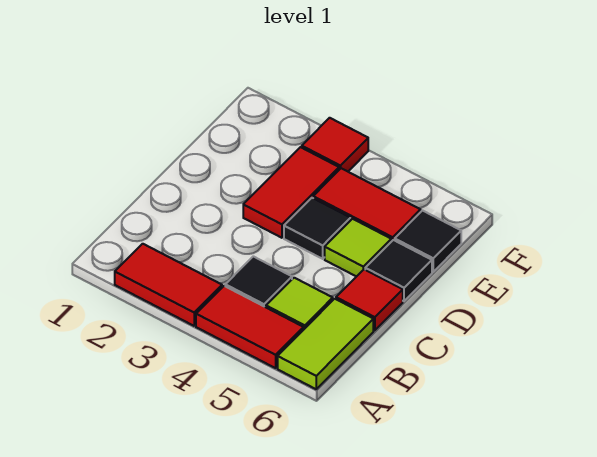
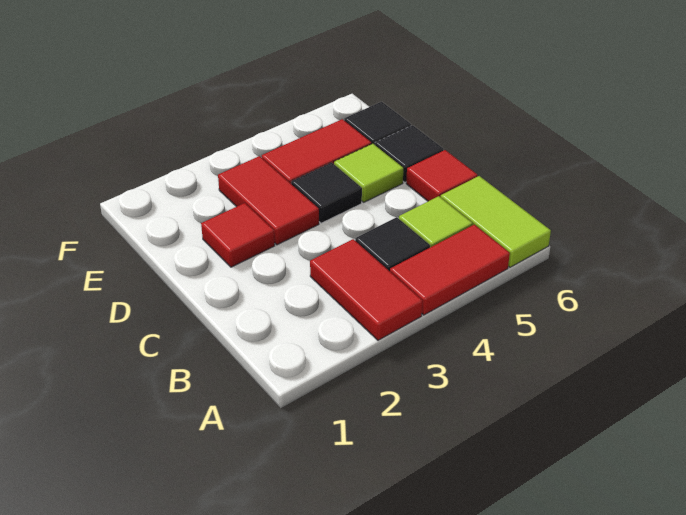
red 1x2 tile [115,244,222,326] -> red 1x2 tile turned to [310,239,423,340]
red 1x1 tile [302,118,368,171] -> red 1x1 tile moved to [201,203,275,267]

